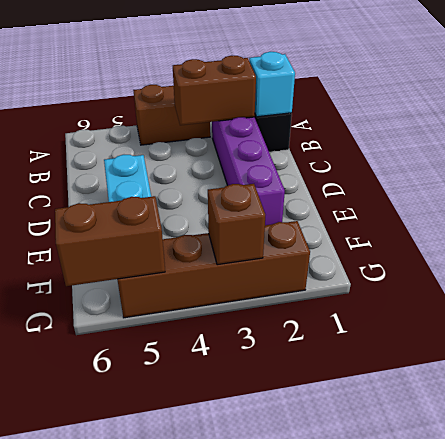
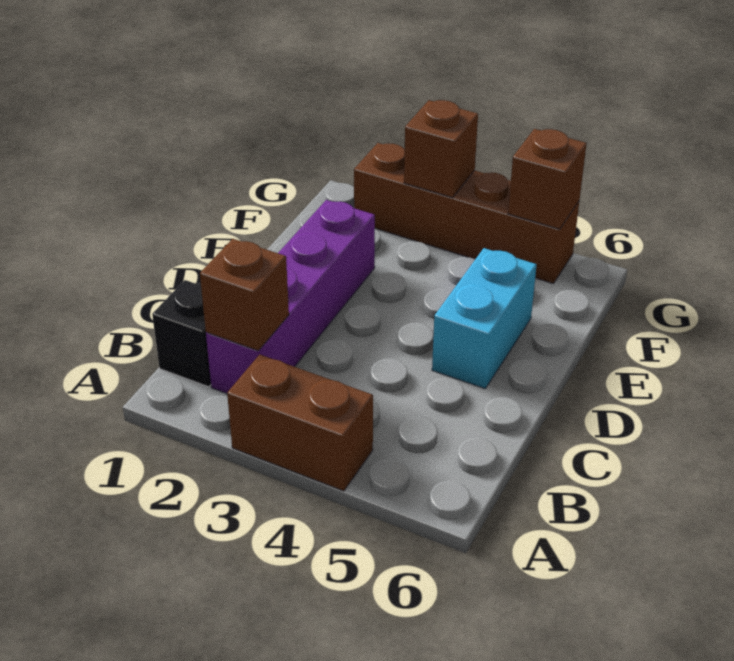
cyan 1x1 brick [249,52,295,117] -> none
brown 1x2 brick [173,56,256,125] -> brown 1x1 brick [200,239,289,351]
brown 1x2 brick [55,196,165,286] -> brown 1x1 brick [508,129,587,229]

